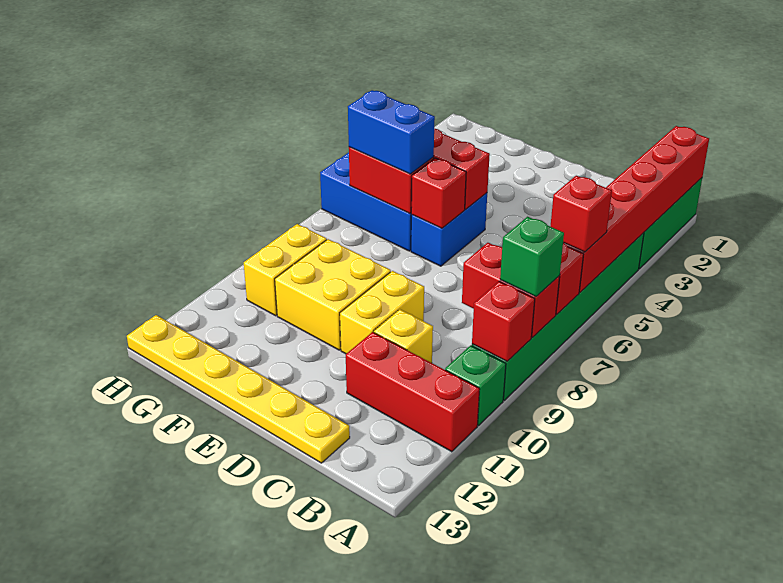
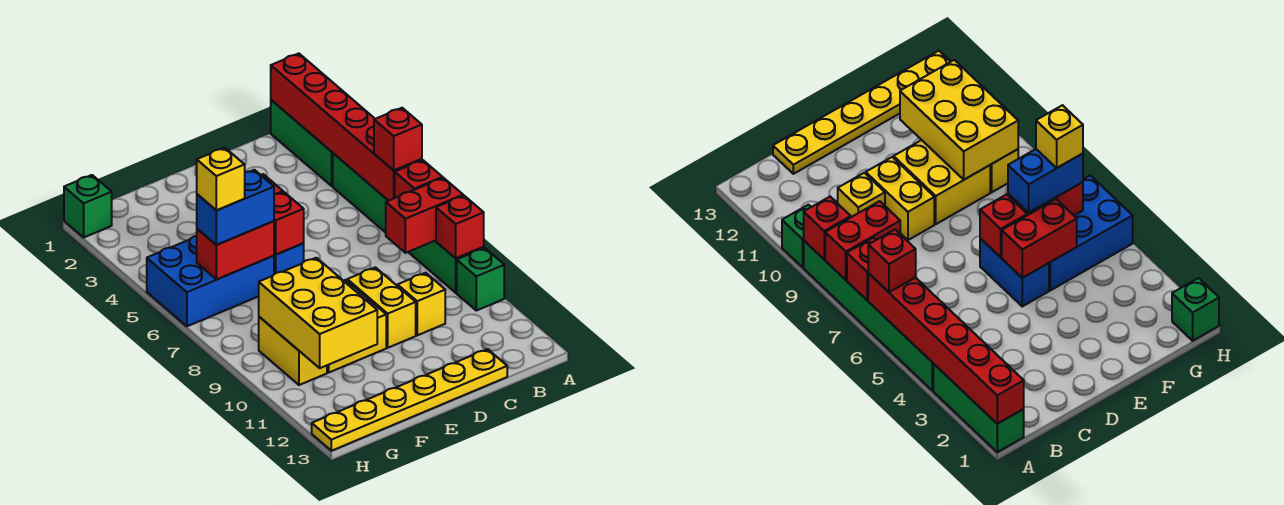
green 1x1 brick [500,217,564,296] -> green 1x1 brick moved to [64,175,112,237]
red 1x3 brick [346,332,480,452] -> none
none -> yellow 2x3 brick [259,258,377,368]
none -> yellow 1x1 brick [197,148,245,210]

